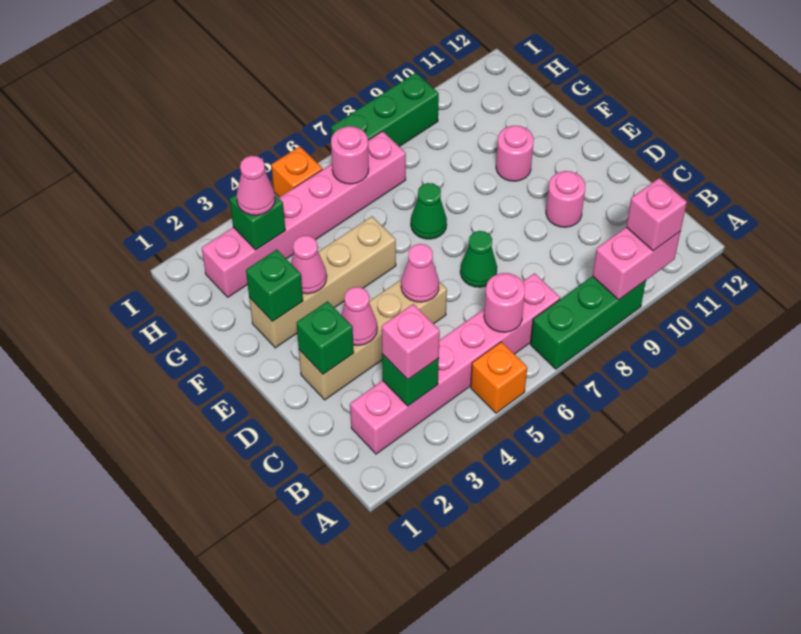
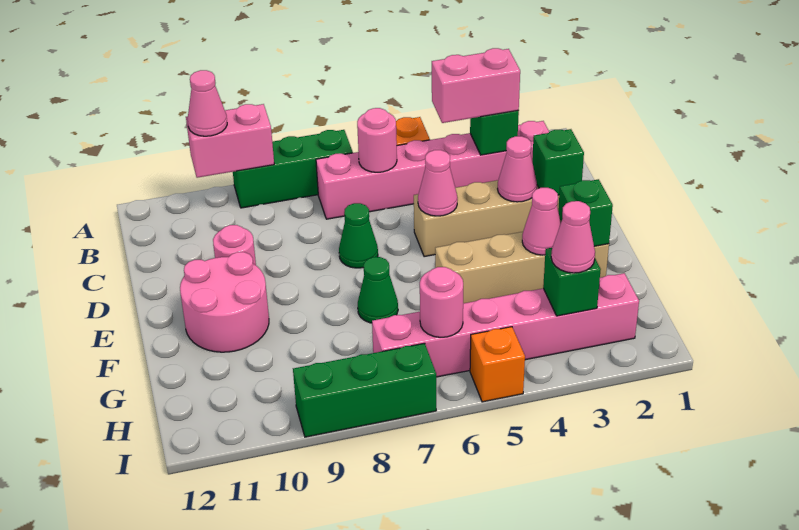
pink 1x1 brick [626,178,687,251] -> pink 1x1 cone [188,70,227,136]
pink 1x1 brick [382,304,440,380] -> pink 1x2 brick [432,48,520,123]
pink 1x1 round brick [496,126,534,181] -> pink 2x2 round brick [180,252,269,352]

